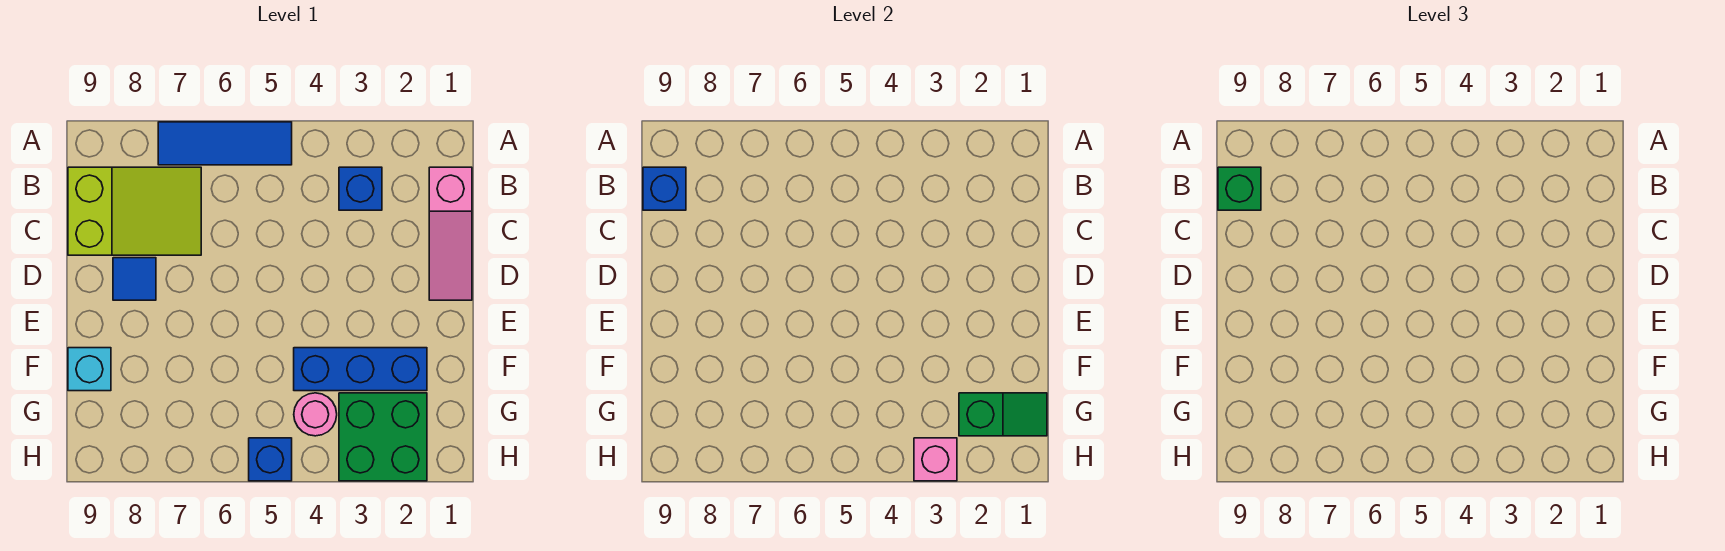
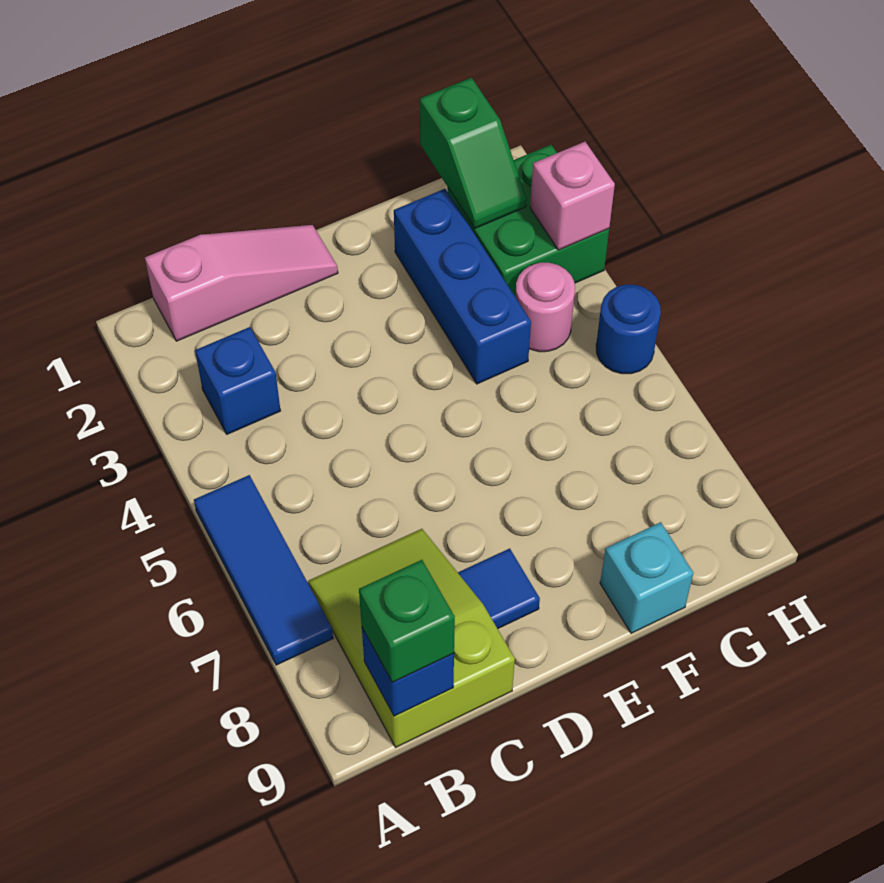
green 1x2 slope [959,393,1047,436] -> green 1x2 slope turned to [420,78,527,228]
blue 1x1 brick [249,438,292,481] -> blue 1x1 round brick [596,285,661,374]

